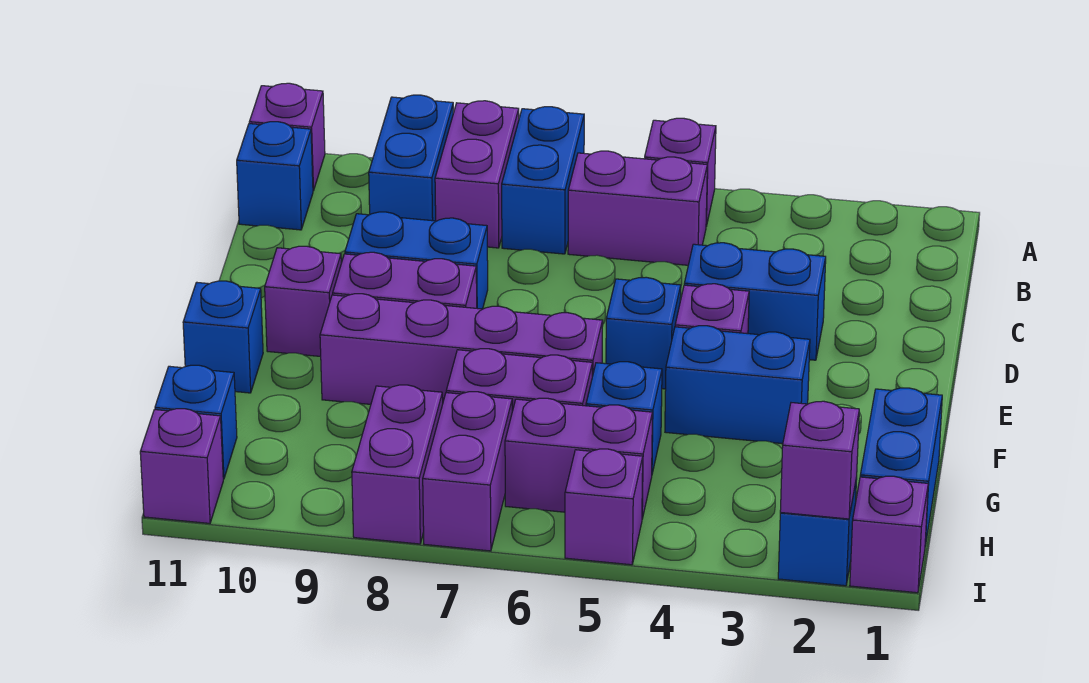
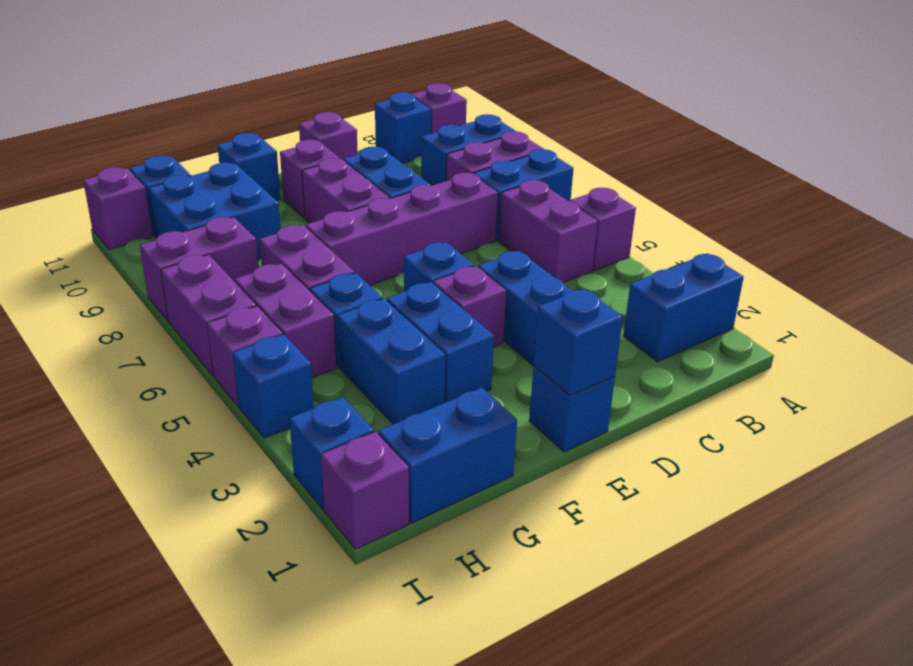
none -> blue 1x2 brick [623,253,744,362]
none -> blue 1x1 brick [529,366,615,452]
none -> blue 1x1 brick [534,288,623,396]
purple 1x4 brick [320,294,603,404] -> purple 1x4 brick turned to [306,173,498,285]
none -> blue 1x2 brick [338,299,445,424]
none -> blue 2x2 brick [148,163,280,260]
purple 1x2 brick [423,392,512,551] -> purple 1x2 brick turned to [161,255,256,376]
purple 1x1 brick [780,401,859,519] -> purple 1x1 brick moved to [299,112,358,160]
none -> blue 1x1 brick [233,334,314,438]

